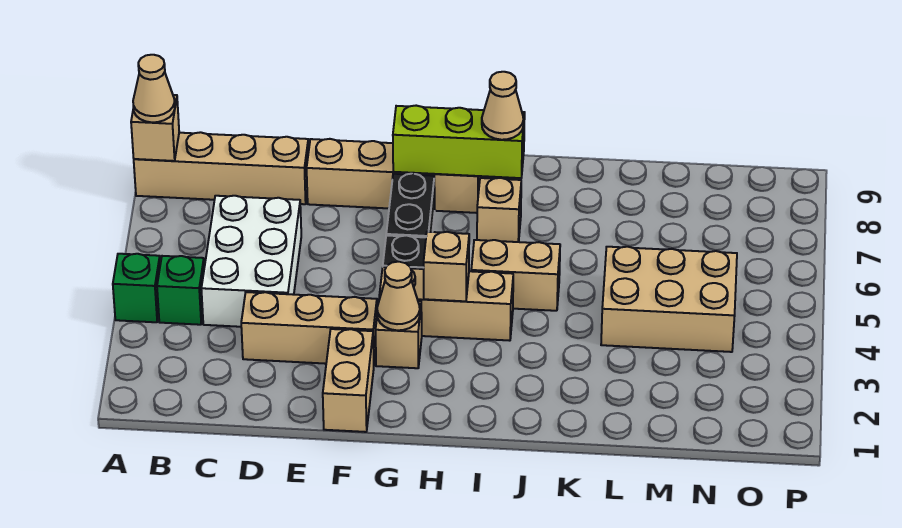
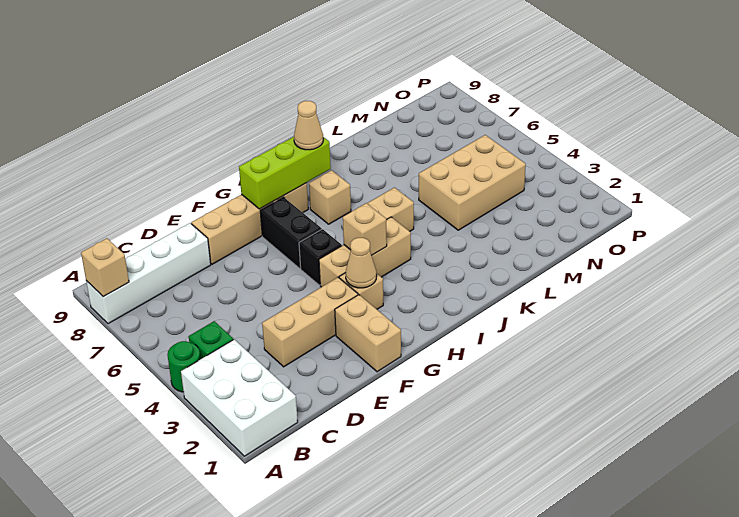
green 1x1 brick [113,254,160,322] -> green 1x1 round brick [167,341,200,392]
tan 1x4 brick [134,132,309,204] -> white 1x4 brick [86,223,211,324]
tan 1x1 cone [133,55,175,122] -> none
white 2x3 brick [201,196,301,327] -> white 2x3 brick moved to [181,340,298,456]

